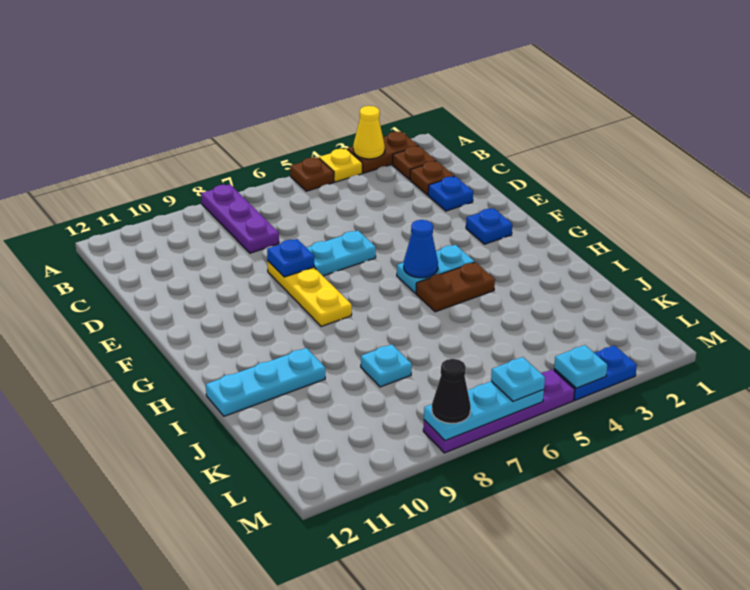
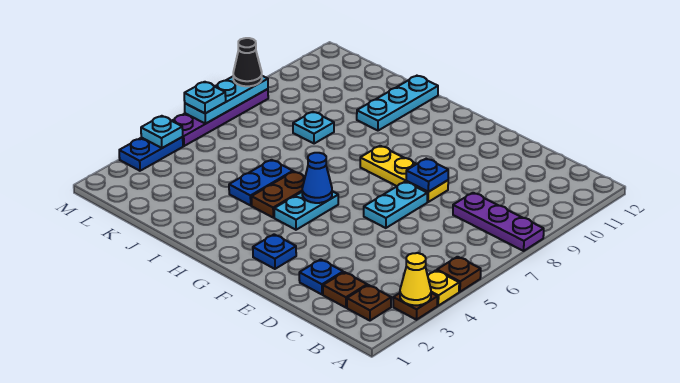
brown 1x2 plate [347,131,418,173] -> brown 1x1 plate [393,293,438,320]
none -> blue 1x2 plate [229,160,293,205]

